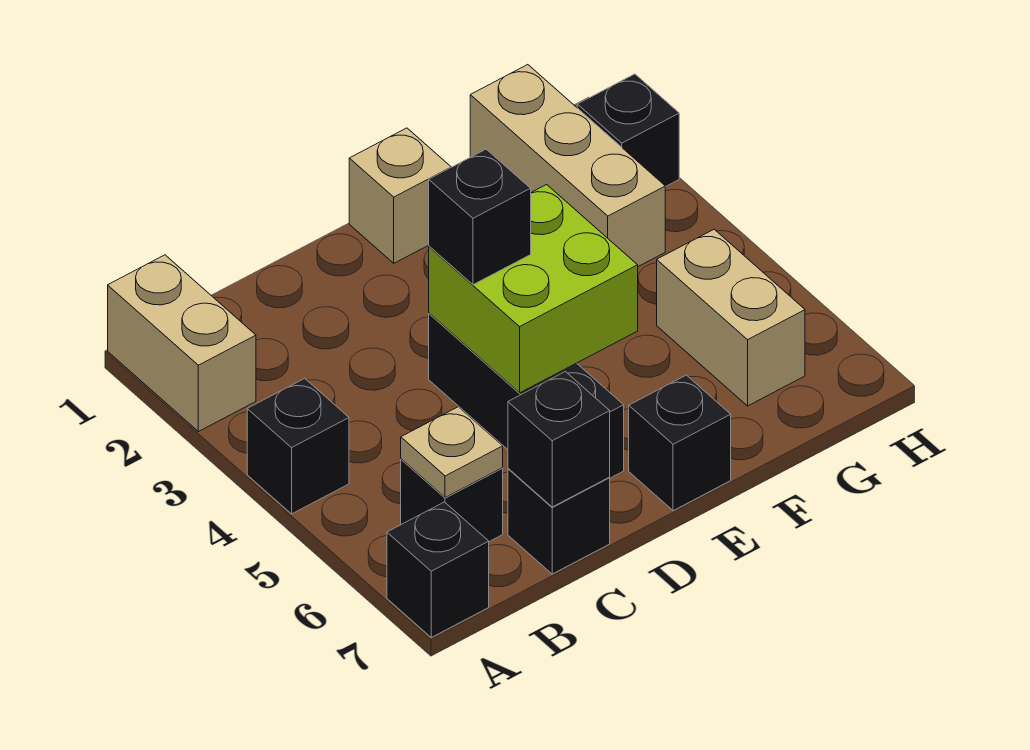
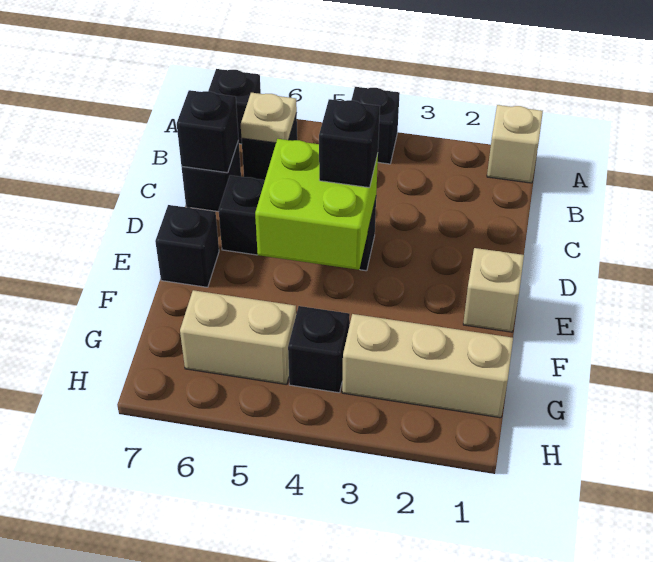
tan 1x2 brick [108,255,256,432] -> tan 1x1 brick [487,105,543,183]
black 1x1 brick [577,74,679,187] -> black 1x1 brick moved to [288,306,350,393]

